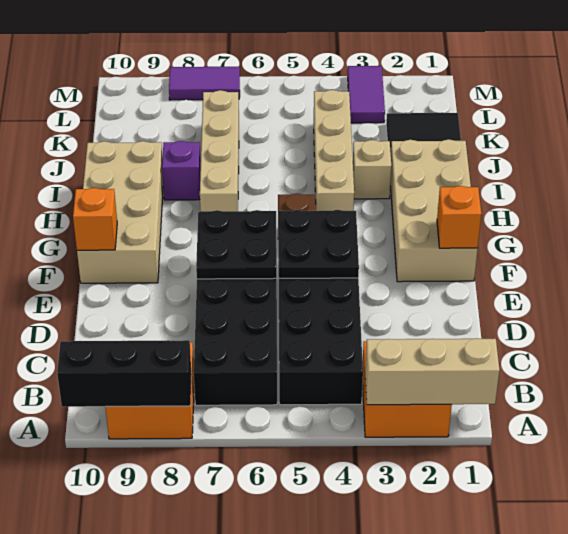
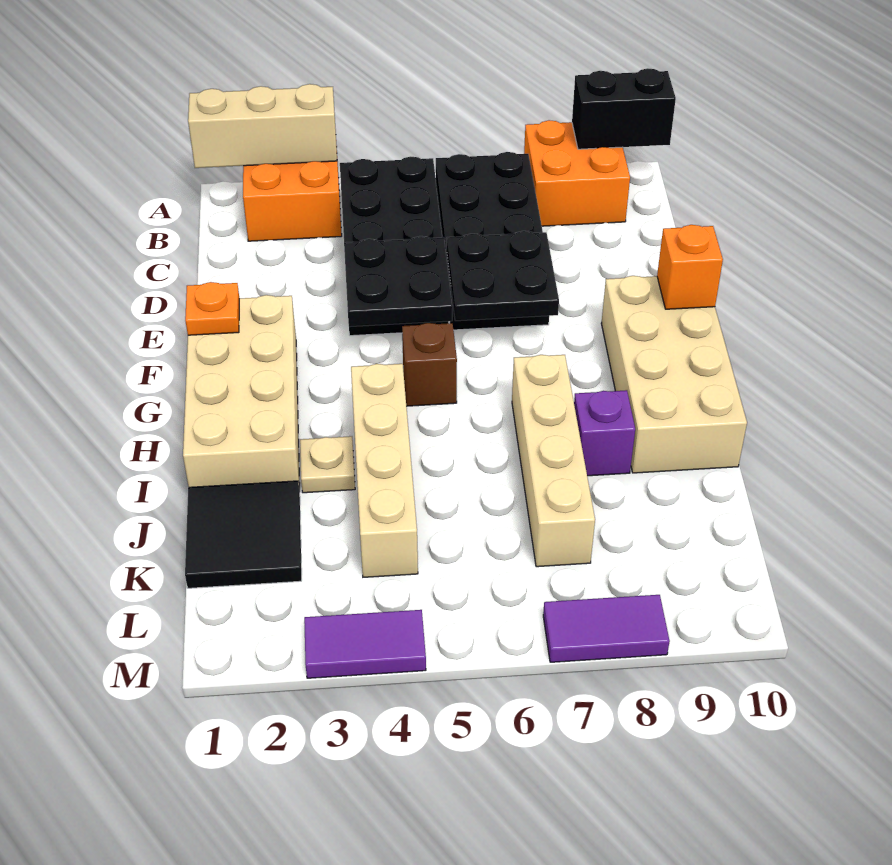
black 1x3 brick [57,340,192,407] -> black 1x2 brick [572,68,676,149]
orange 1x1 brick [437,186,481,248] -> orange 1x1 plate [185,282,239,335]
tan 1x1 brick [353,140,391,199] -> tan 1x1 plate [300,436,355,493]
purple 1x2 tile [348,66,385,123] -> purple 1x2 tile turned to [304,610,426,678]

